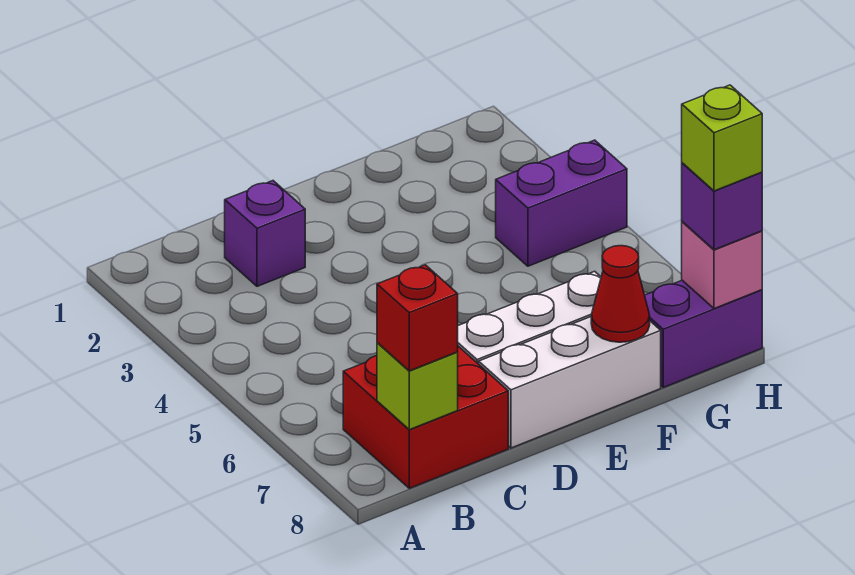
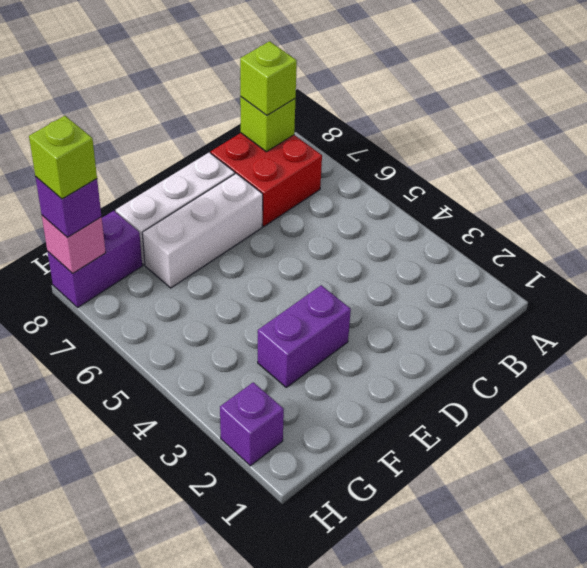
red 1x1 brick [377,265,458,371] -> lime 1x1 brick [240,41,297,115]
purple 1x1 brick [225,181,305,286] -> purple 1x1 brick moved to [220,382,284,466]
red 1x1 cone [591,246,650,342] -> none
purple 1x2 brick [496,140,627,266] -> purple 1x2 brick moved to [258,285,351,387]

